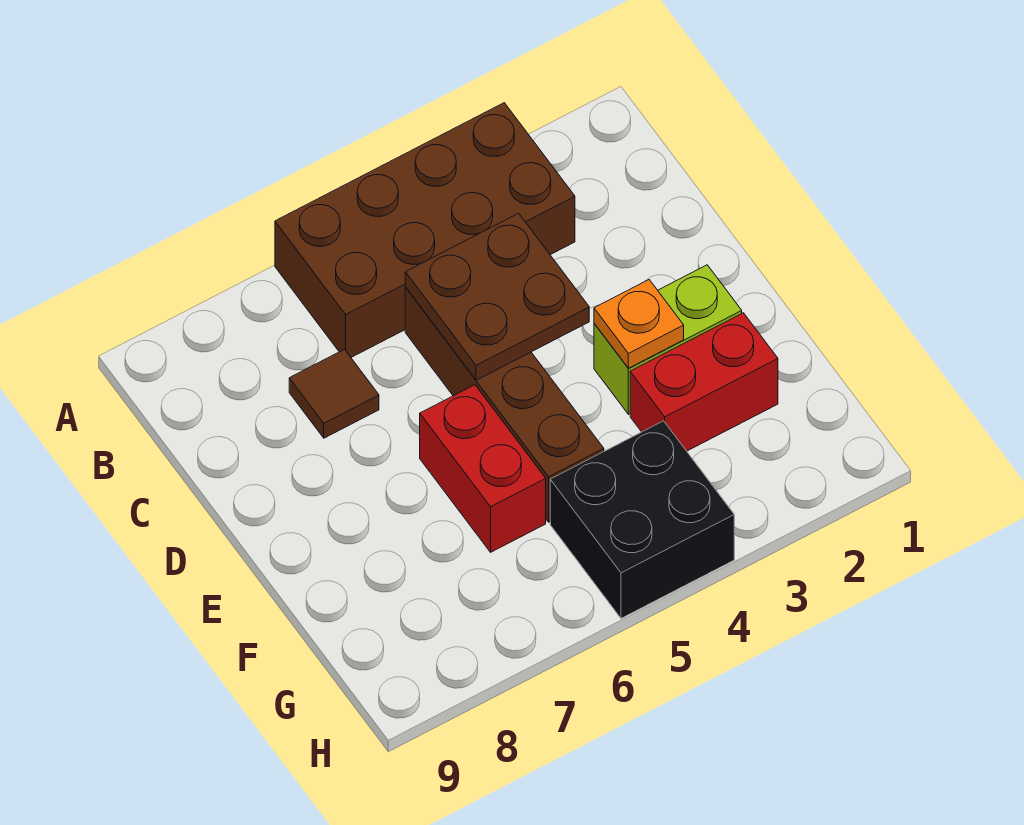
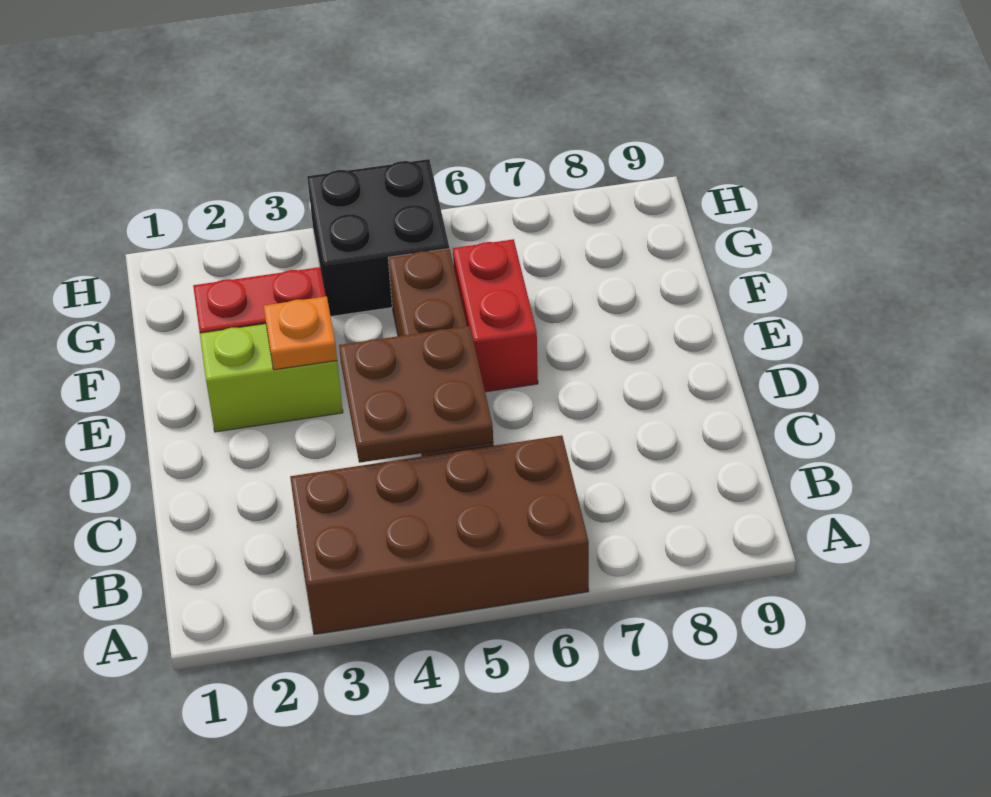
brown 1x1 tile [289,349,379,438] -> none

